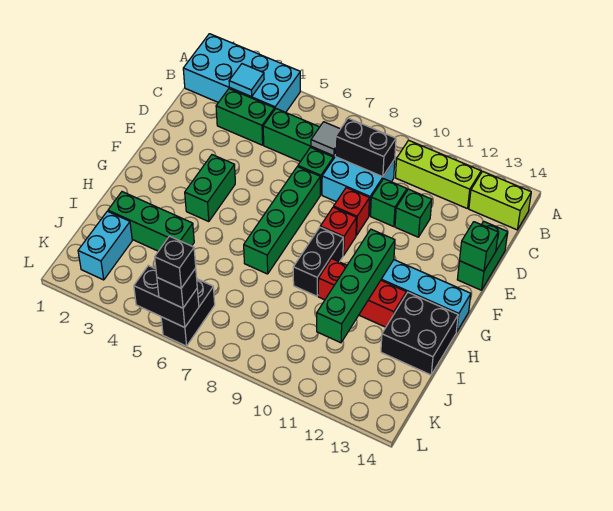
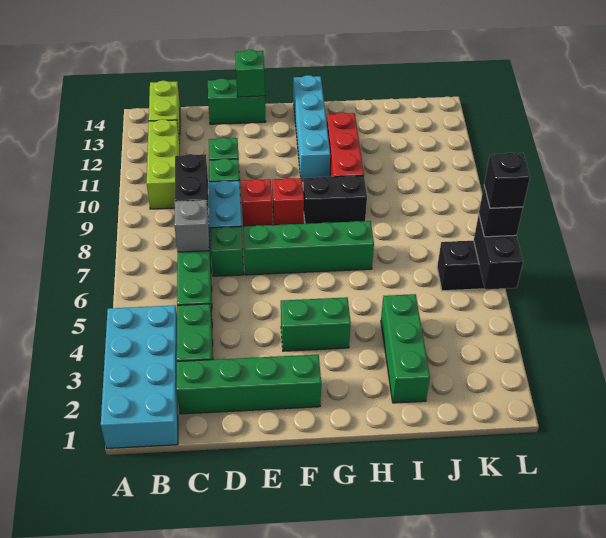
cyan 1x1 tile [229,64,264,97] -> none
grey 1x1 tile [311,122,340,156] -> grey 1x1 brick [174,201,209,252]
green 1x4 brick [317,229,395,343] -> green 1x4 brick moved to [177,355,321,414]
black 2x2 brick [381,293,458,375] -> none
cyan 1x2 brick [78,211,132,280] -> none

